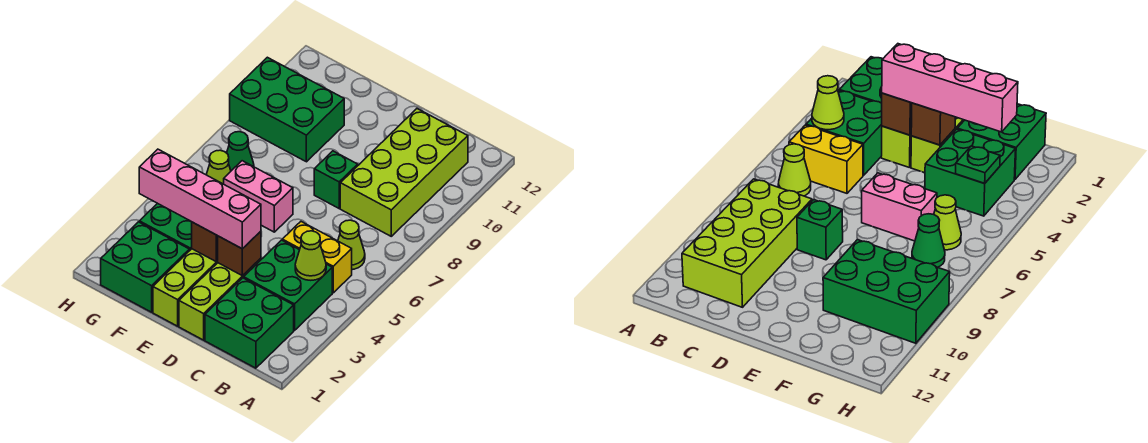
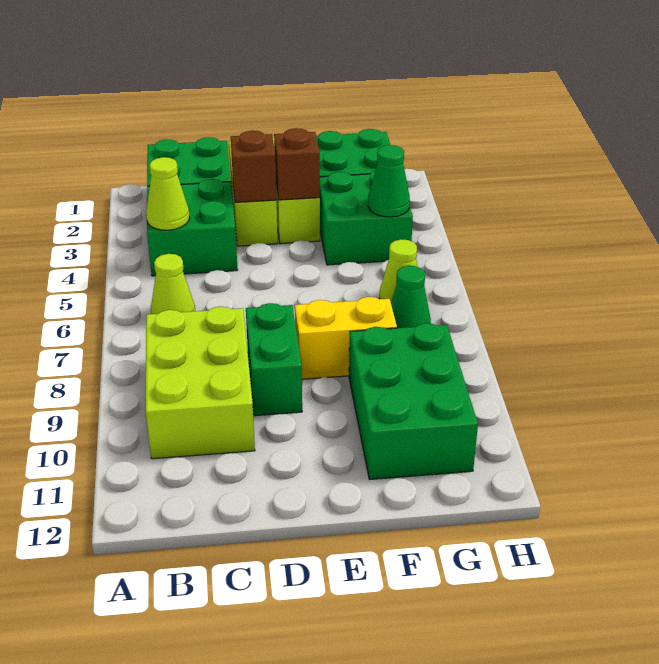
yellow 1x2 brick [282,222,352,293] -> yellow 1x2 brick moved to [295,297,397,379]
lime 2x4 brick [340,109,468,236] -> lime 2x3 brick [146,306,255,459]
pink 1x4 brick [139,149,261,249] -> none
green 1x1 brick [314,151,358,208] -> green 1x2 brick [246,303,302,416]
pink 1x2 brick [224,161,293,232] -> none
green 2x3 brick [230,57,344,162] -> green 2x3 brick turned to [349,323,478,480]
green 1x1 plate [956,146,1000,183] -> green 1x1 cone [368,145,410,217]

